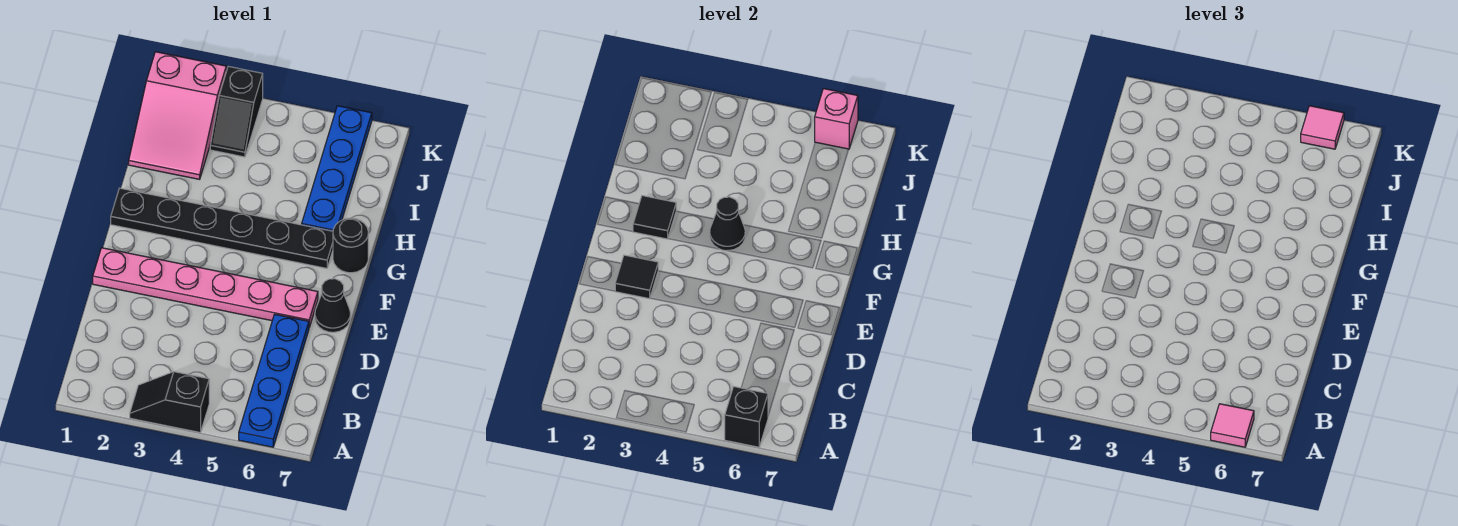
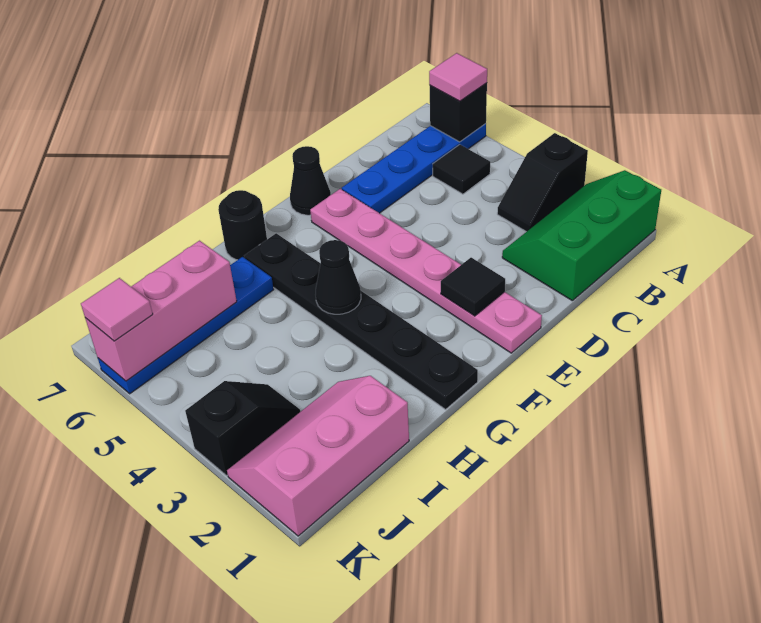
none -> green 2x3 slope [502,170,661,301]
black 1x2 slope [130,372,209,432] -> black 1x2 slope turned to [497,133,588,232]
black 1x1 tile [633,196,676,239] -> black 1x1 tile moved to [433,145,490,194]
pink 2x3 slope [129,52,226,179] -> pink 2x3 slope turned to [227,376,409,536]
pink 1x1 brick [815,89,858,149] -> pink 1x3 brick [85,241,237,381]

